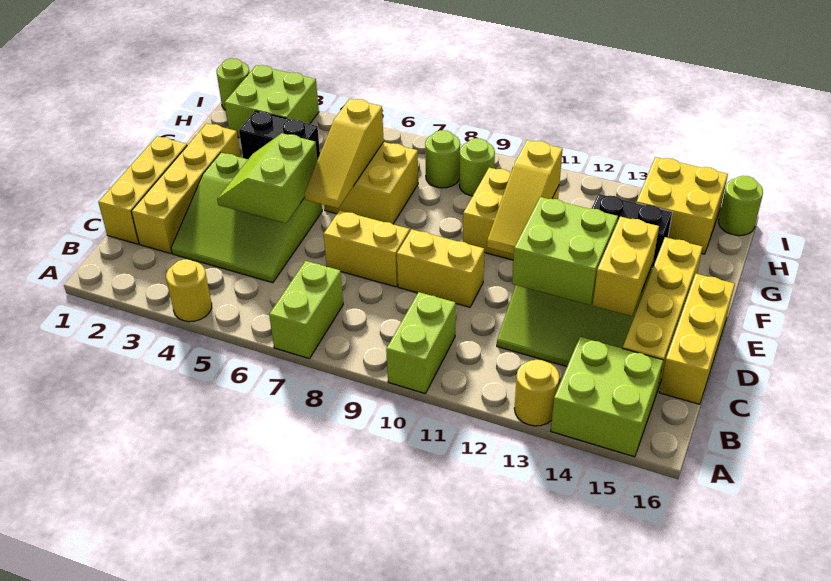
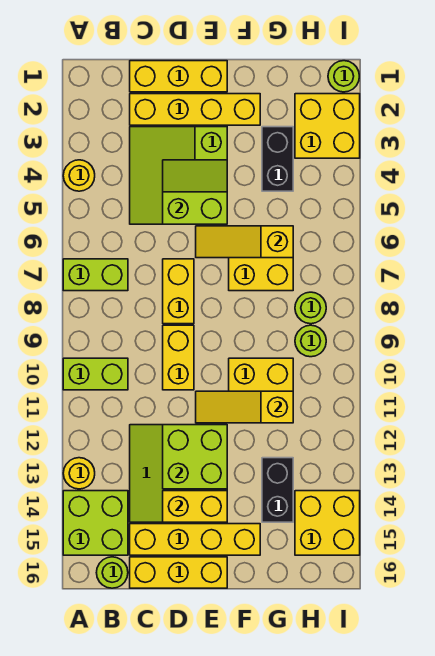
lime 2x2 brick [225,65,319,138] -> yellow 2x2 brick [295,94,360,158]
lime 1x1 round brick [718,176,763,236] -> lime 1x1 round brick moved to [96,557,128,588]

